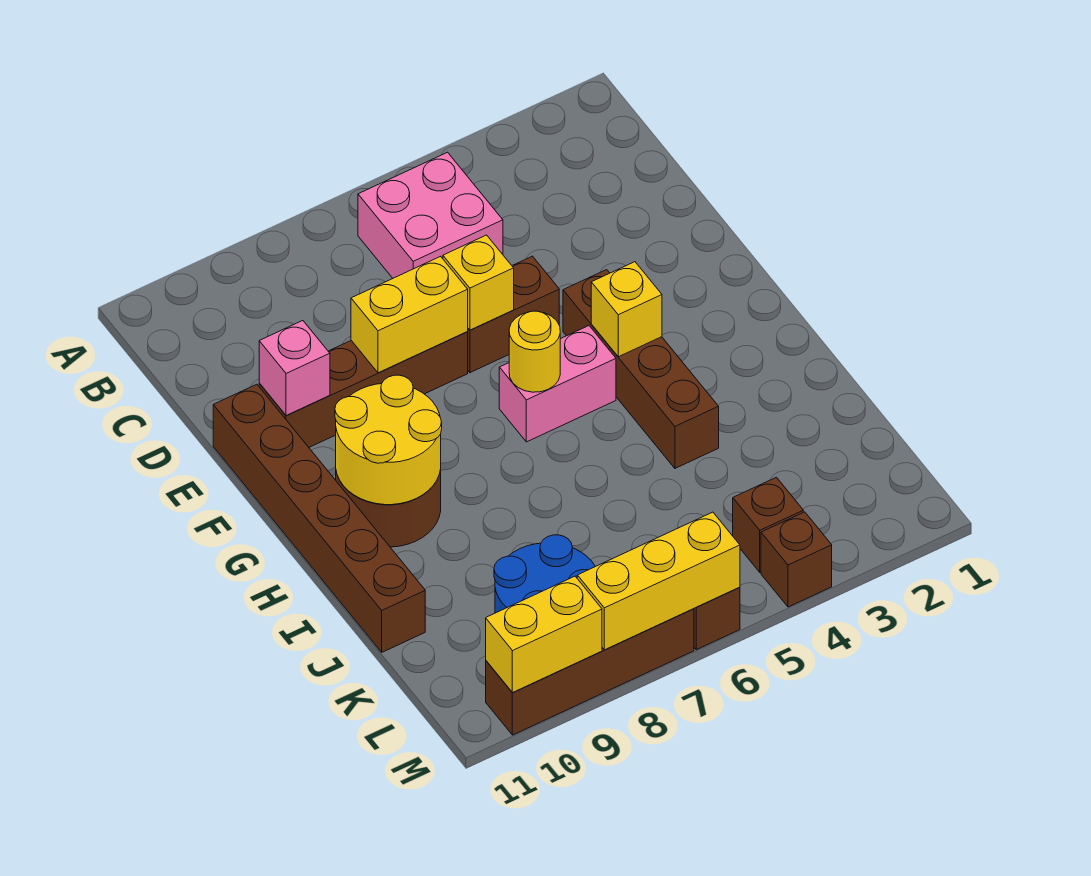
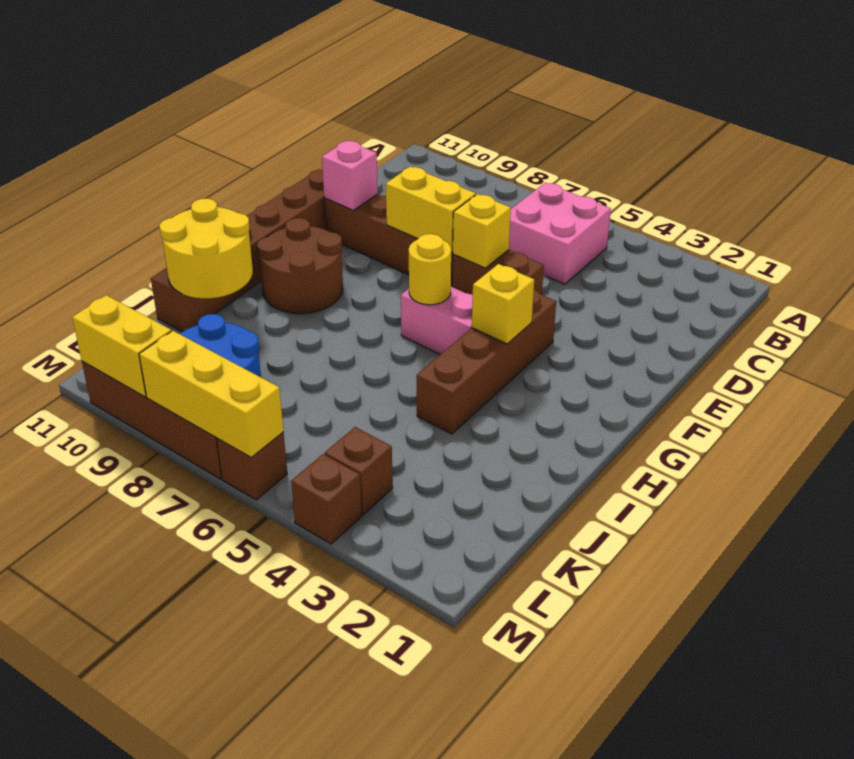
yellow 2x2 round brick [335,375,442,505] -> yellow 2x2 round brick moved to [160,199,253,298]

